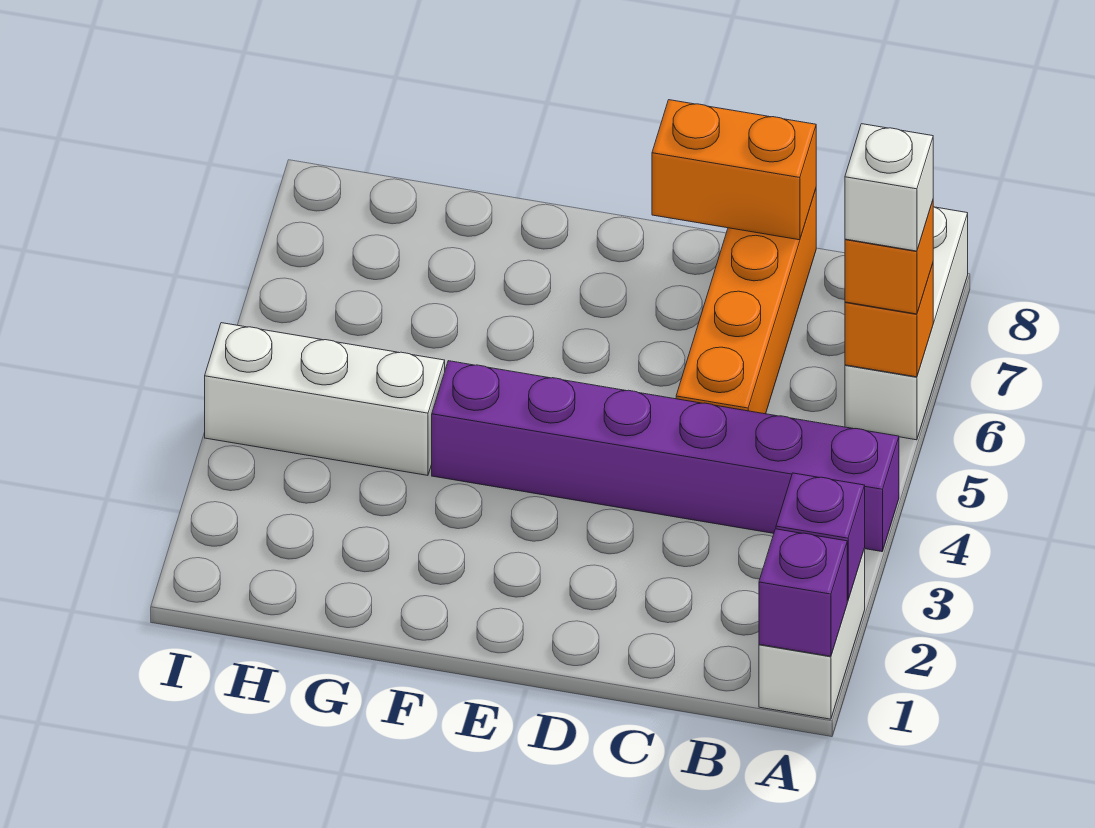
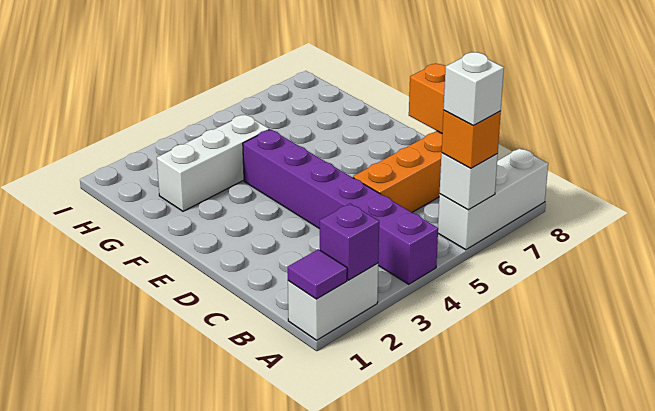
purple 1x1 brick [759,529,847,656] -> purple 1x1 tile [288,249,347,299]
orange 1x1 brick [845,264,933,377] -> white 1x1 brick [440,153,498,210]
white 1x3 brick [205,323,445,475] -> white 1x3 brick turned to [157,114,269,211]

